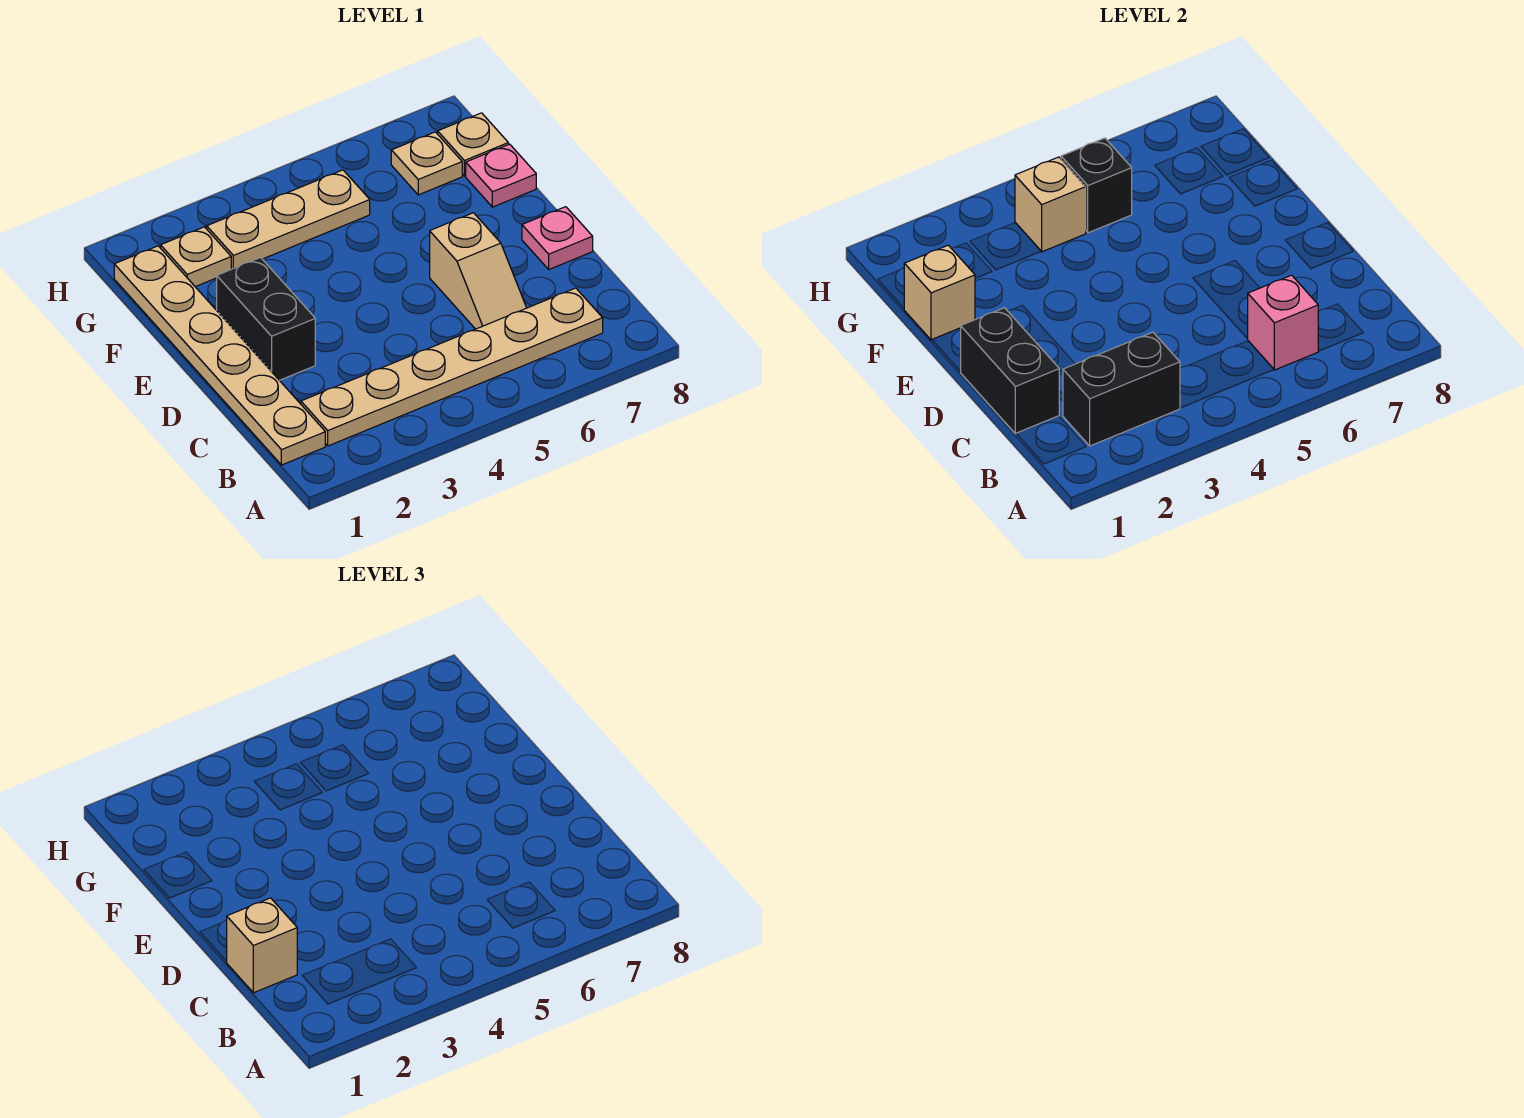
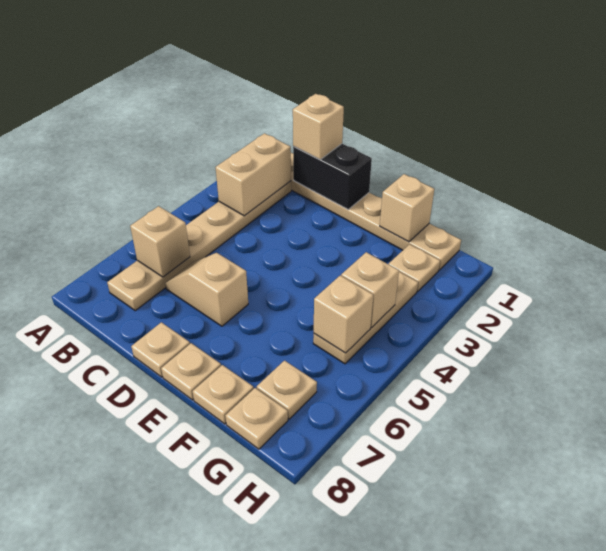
black 1x2 brick [1063,332,1180,446] -> tan 1x2 brick [216,133,291,216]
pink 1x1 brick [1248,275,1318,370] -> tan 1x1 brick [130,206,190,277]
black 1x2 brick [217,258,315,380] -> none
pink 1x1 plate [522,207,593,269] -> tan 1x1 plate [131,322,190,377]
none -> tan 1x1 plate [161,343,221,400]
pink 1x1 plate [466,144,536,207] -> tan 1x1 plate [193,365,254,424]
black 1x1 brick [1061,138,1132,233] -> tan 1x1 brick [314,275,373,353]

